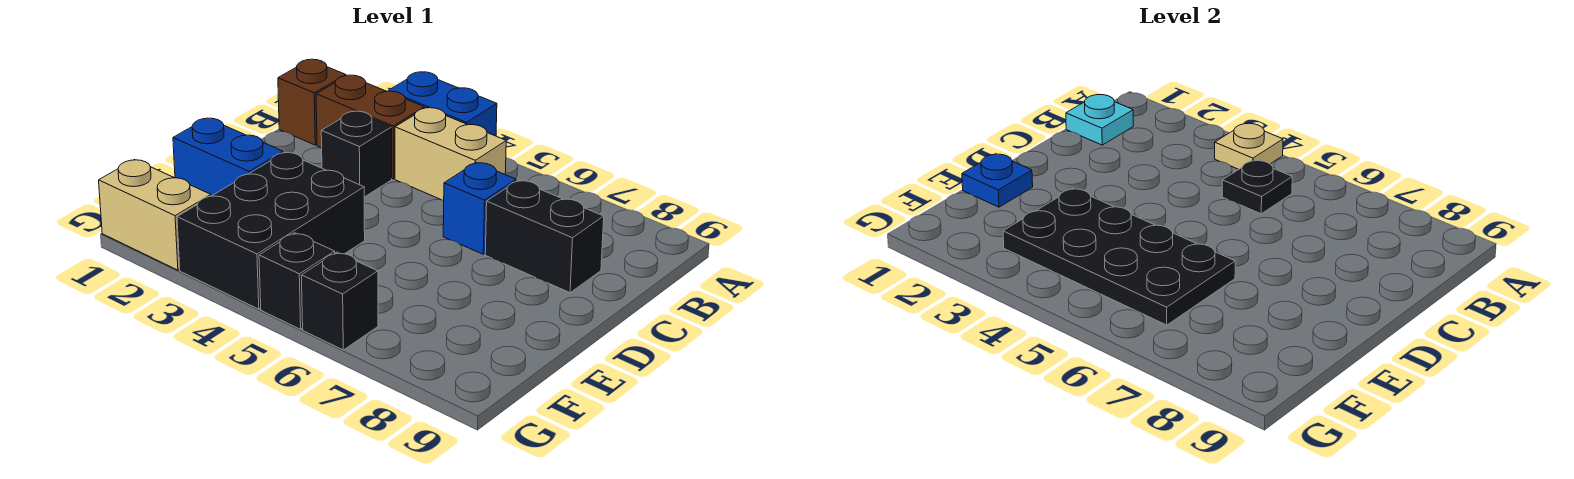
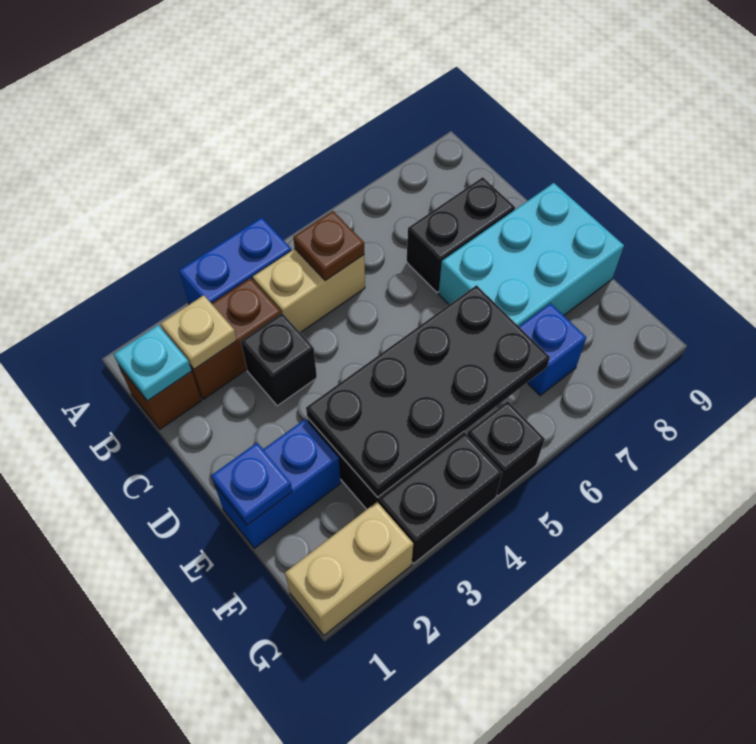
tan 1x1 plate [1215,123,1283,169] -> tan 1x1 plate moved to [161,295,237,369]
black 1x1 plate [1222,160,1292,214] -> brown 1x1 plate [293,211,364,281]
blue 1x1 brick [443,162,516,254] -> blue 1x1 brick moved to [519,303,586,396]
none -> cyan 2x3 brick [439,183,624,326]
black 1x1 brick [301,252,378,350] -> none

